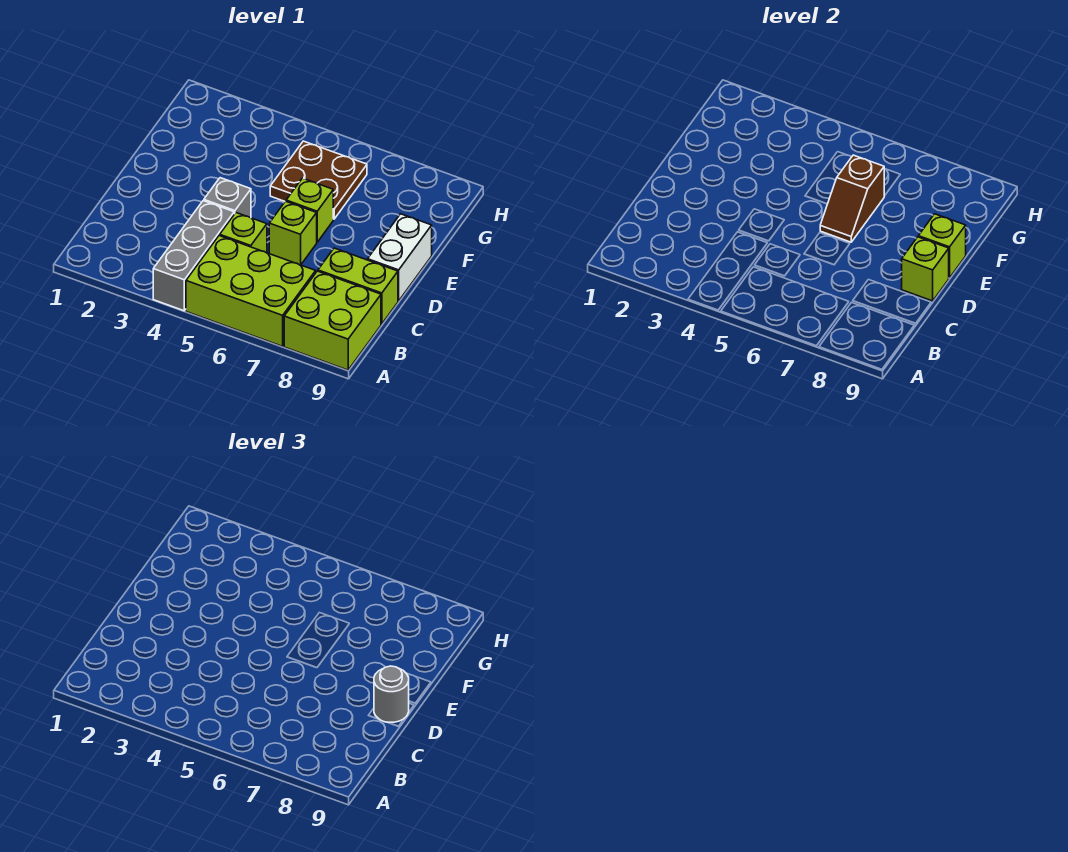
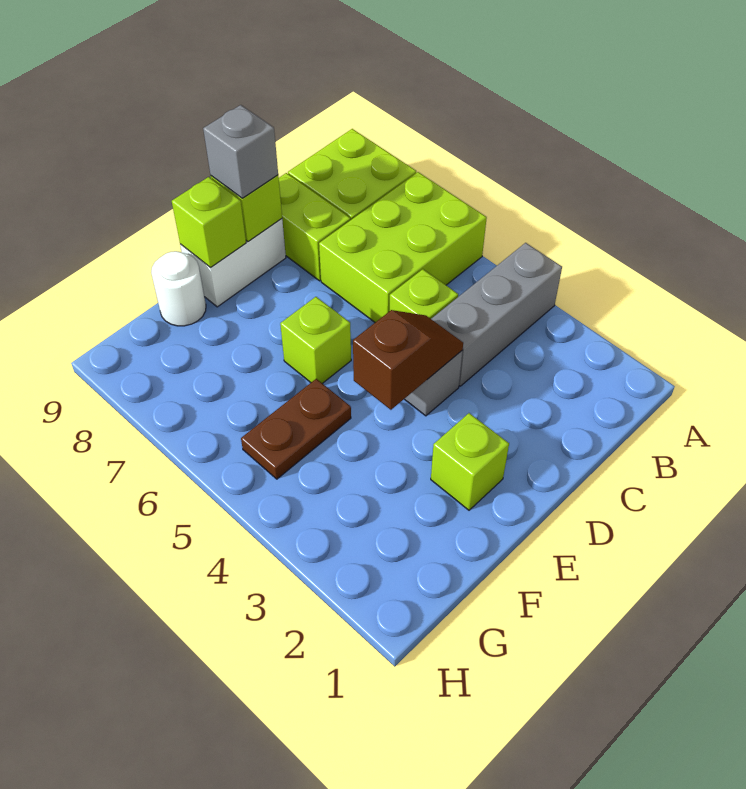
lime 2x3 brick [186,236,316,346] -> lime 2x3 brick turned to [319,172,487,322]
lime 1x1 brick [269,201,317,265] -> lime 1x1 brick moved to [431,413,509,510]
grey 1x1 round brick [374,666,409,722] -> grey 1x1 brick [203,105,278,198]
brown 1x2 slope [820,155,884,242] -> brown 1x2 slope moved to [353,310,463,410]
brown 2x2 plate [270,141,367,219] -> brown 1x2 plate [241,379,351,479]
none -> white 1x1 round brick [151,251,206,326]

